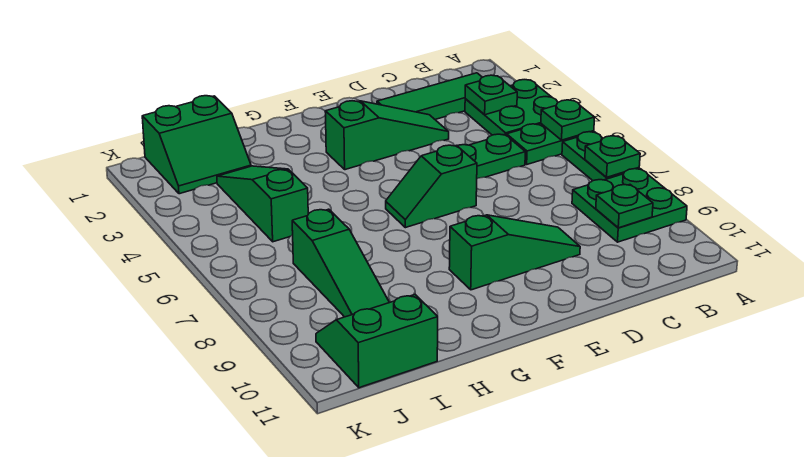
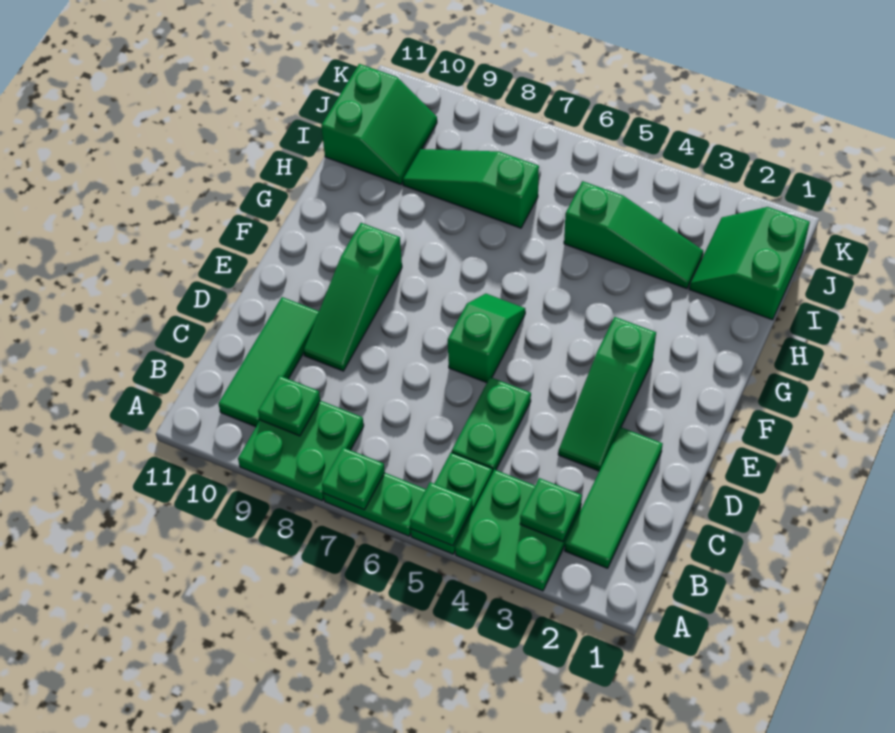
none -> green 1x3 tile [219,297,319,427]

